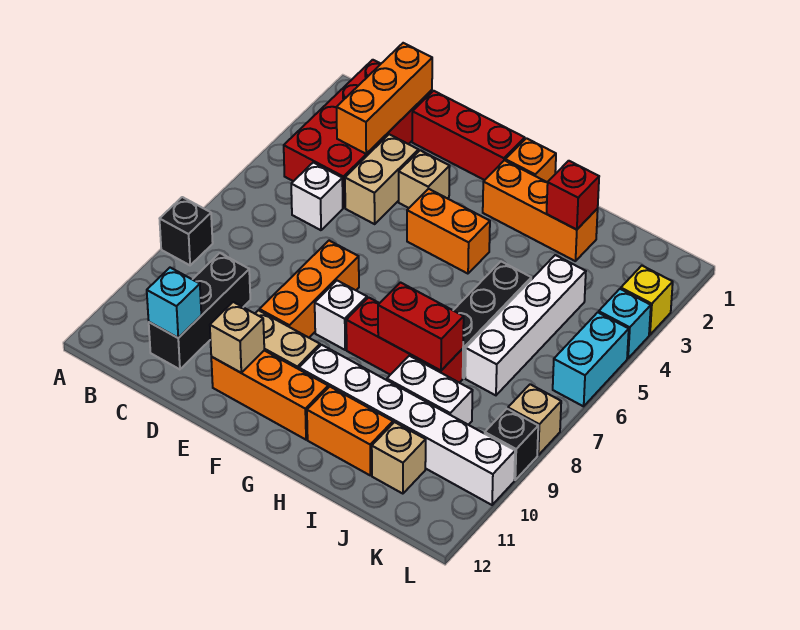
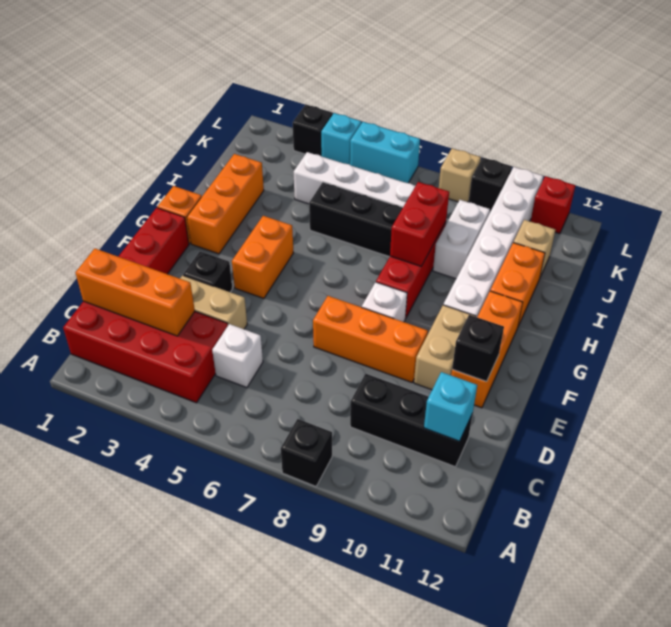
tan 1x1 brick [399,150,450,208] -> black 1x1 brick [183,251,232,292]
tan 1x1 brick [210,302,264,373] -> black 1x1 brick [452,315,504,382]
red 1x1 brick [547,161,599,230] -> red 1x1 brick moved to [530,176,575,234]
yellow 1x1 brick [621,266,673,335] -> black 1x1 brick [293,105,333,156]

